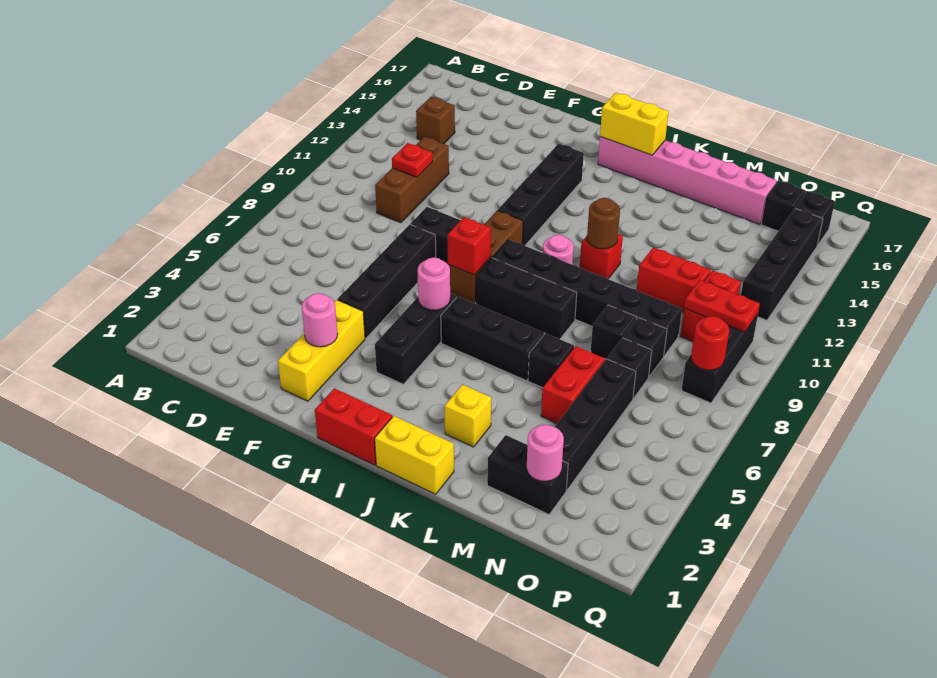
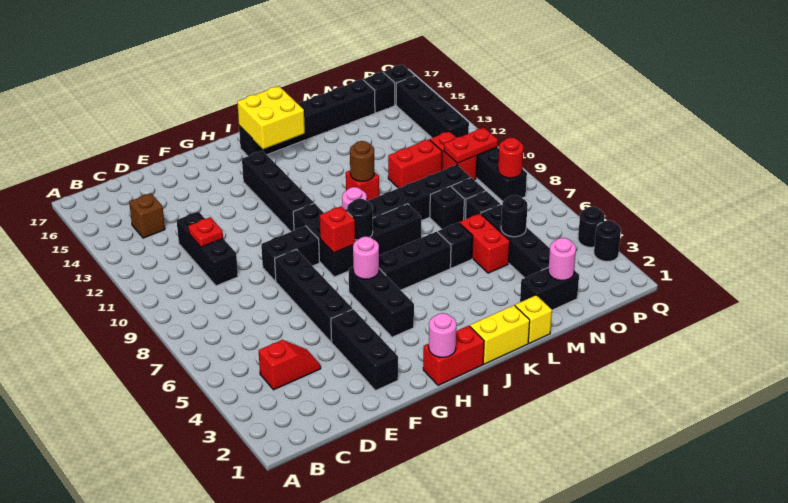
none -> red 1x2 slope [259,340,321,390]
brown 1x3 brick [375,137,449,223] -> black 1x3 brick [177,212,238,286]
yellow 1x3 brick [278,300,365,401] -> black 1x3 brick [331,309,398,391]
pink 1x1 round brick [302,293,338,347] -> pink 1x1 round brick moved to [429,313,456,357]
brown 1x3 brick [448,211,523,303] -> black 1x3 brick [293,203,353,277]
none -> black 1x1 round brick [347,199,373,240]
pink 1x6 brick [598,137,777,224] -> black 1x6 brick [239,79,375,156]
yellow 1x2 brick [600,93,669,155] -> yellow 2x2 brick [237,86,305,149]
yellow 1x1 brick [444,385,491,447] -> yellow 1x1 brick moved to [515,295,552,343]
none -> black 1x1 round brick [501,195,528,237]
none -> black 1x1 round brick [594,220,621,261]
none -> black 1x1 round brick [578,207,605,247]

